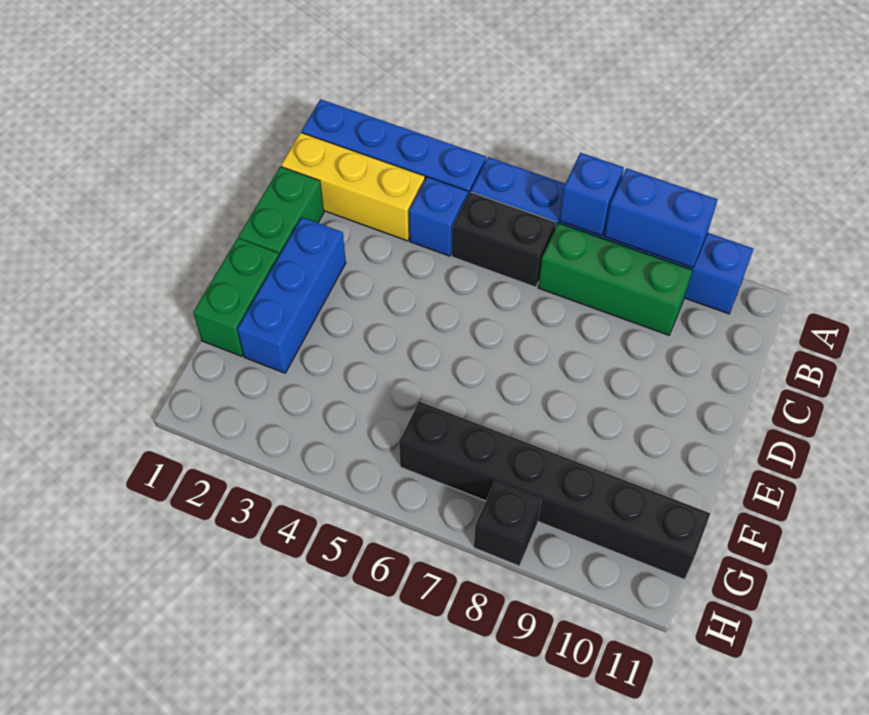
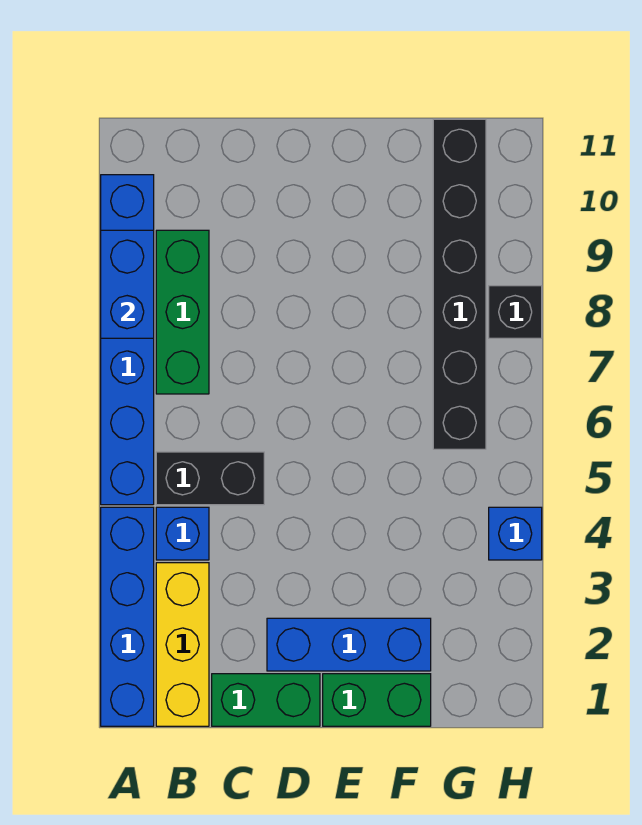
blue 1x1 brick [559,153,624,236] -> blue 1x1 brick moved to [489,507,542,560]
black 1x2 brick [452,192,556,287] -> black 1x2 brick turned to [156,452,264,505]

